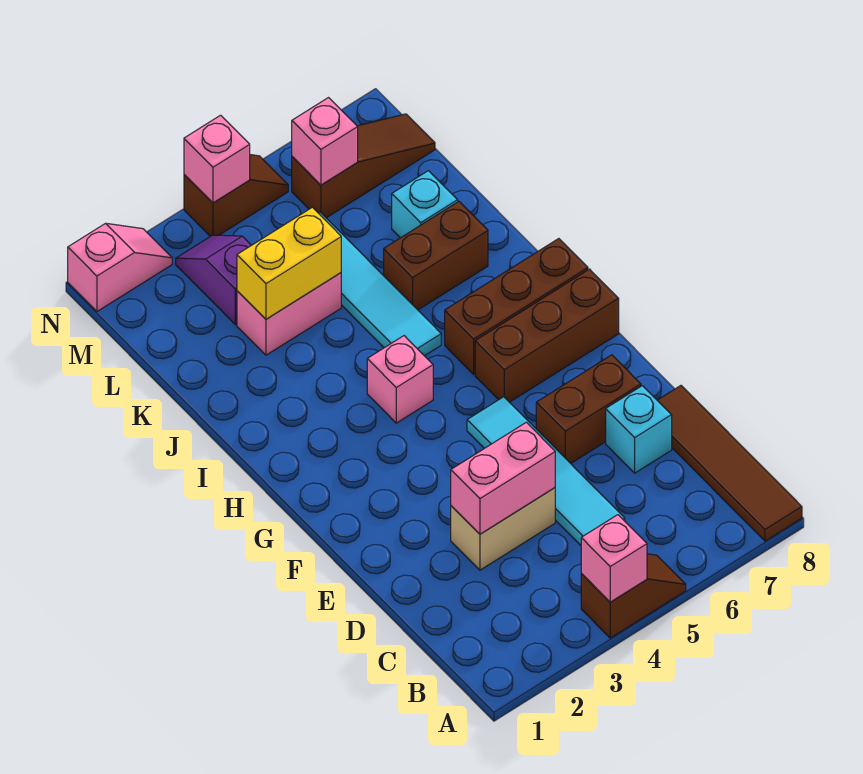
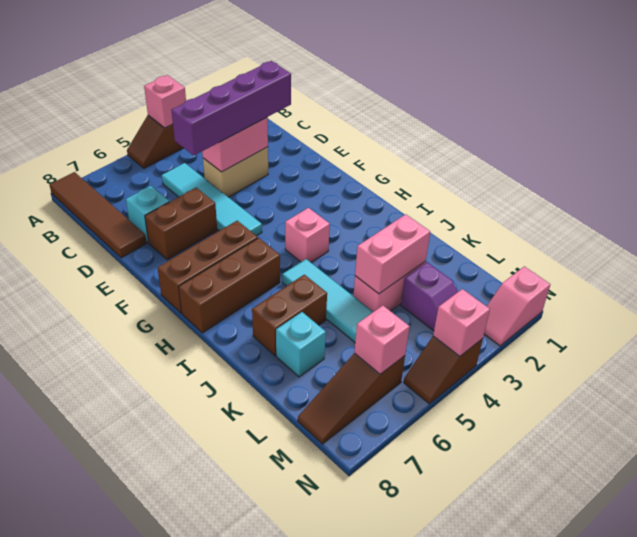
none -> purple 1x4 brick [172,61,291,155]
yellow 1x2 brick [237,207,341,319] -> pink 1x2 brick [355,214,430,294]

